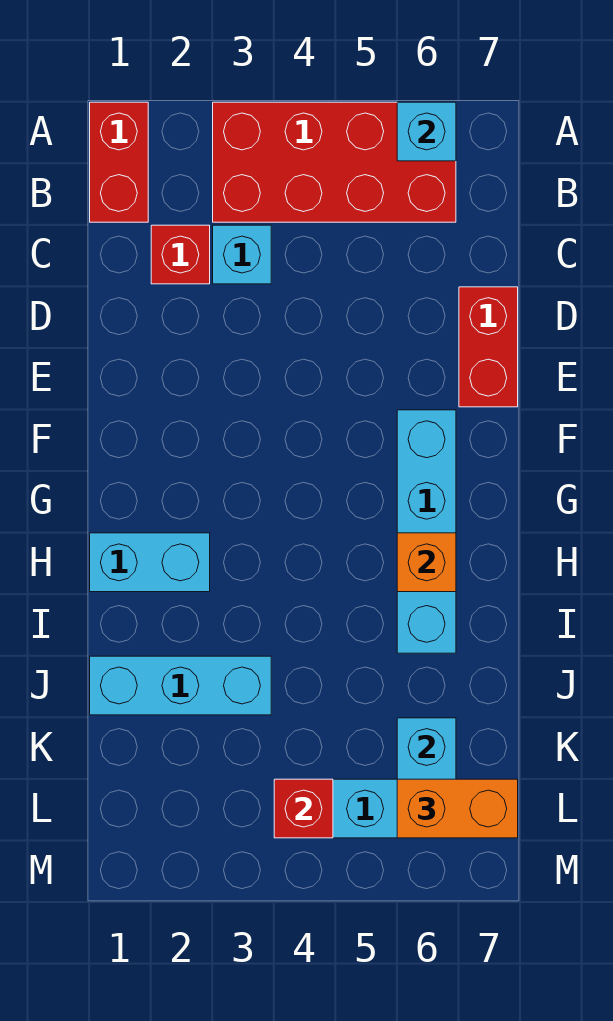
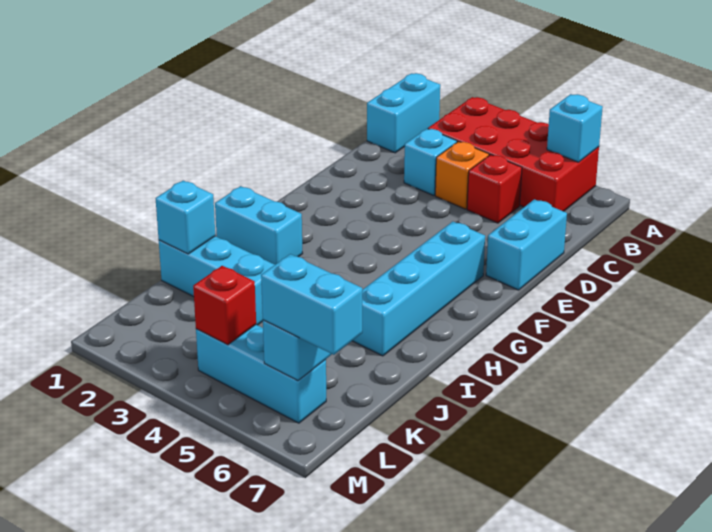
red 1x2 brick [90,102,148,222] -> cyan 1x2 brick [367,73,440,153]
red 1x1 brick [151,225,210,284] -> red 1x1 brick moved to [467,155,522,223]
red 1x2 brick [459,287,518,407] -> cyan 1x2 brick [486,199,567,290]
orange 1x1 brick [397,533,456,592] -> orange 1x1 brick moved to [435,141,489,209]
none -> cyan 1x1 brick [156,181,215,254]
orange 1x2 brick [397,779,518,838] -> cyan 1x2 brick [261,254,362,355]

